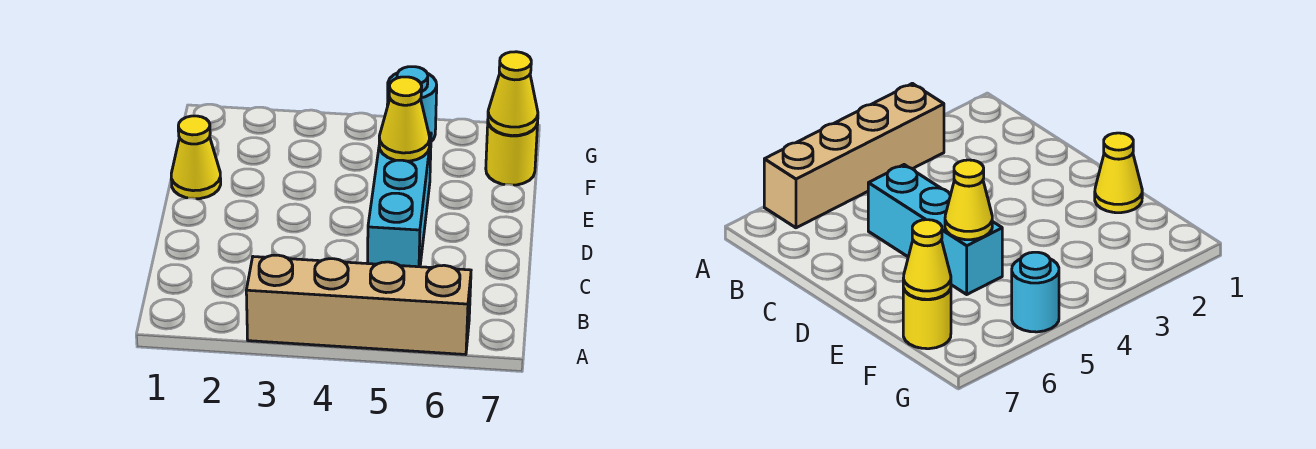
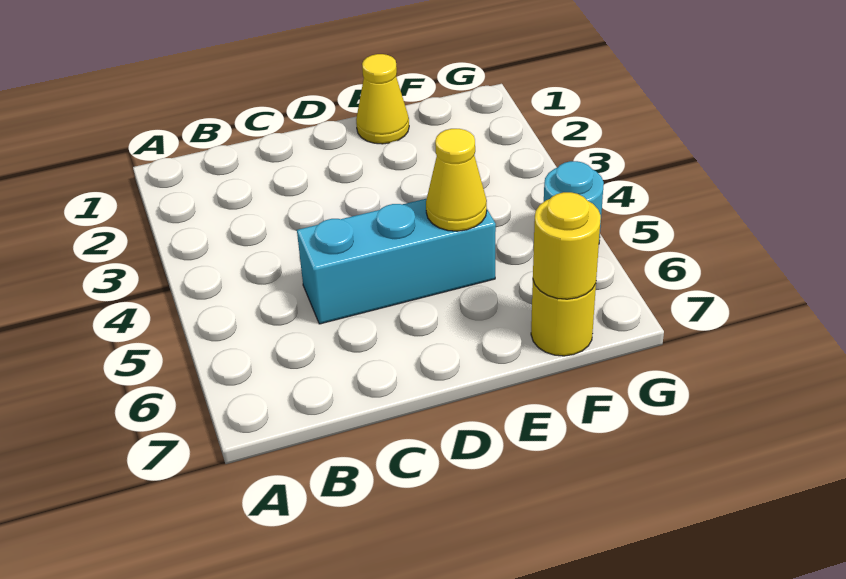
tan 1x4 brick [246,255,471,355] -> none
yellow 1x1 cone [488,52,538,136] -> yellow 1x1 round brick [533,192,601,299]

